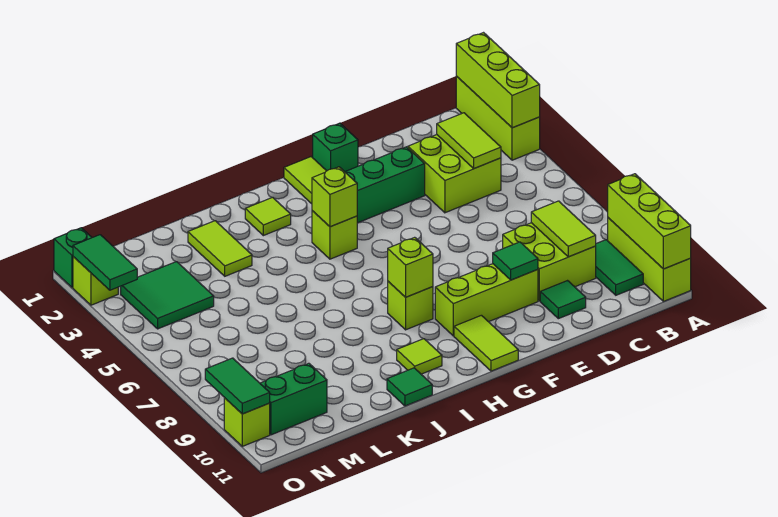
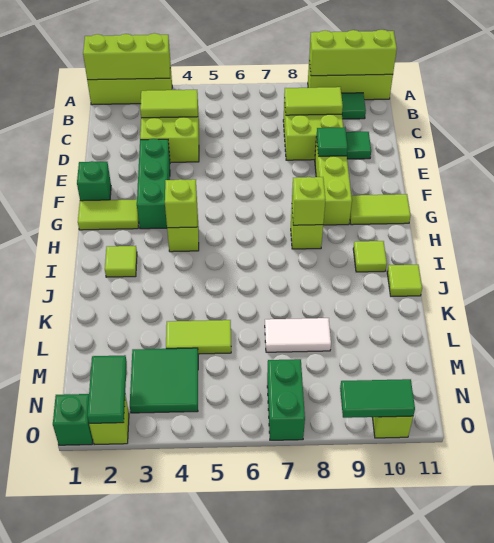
green 1x1 tile [387,368,432,406] -> lime 1x1 tile [387,265,422,296]
lime 1x2 tile [188,221,252,276] -> lime 1x2 tile moved to [166,320,231,354]
none -> white 1x2 tile [265,318,331,352]
green 1x2 brick [260,363,327,435] -> green 1x2 brick moved to [267,359,305,440]
green 1x2 tile [73,235,137,290] -> green 1x2 tile turned to [87,355,127,423]

